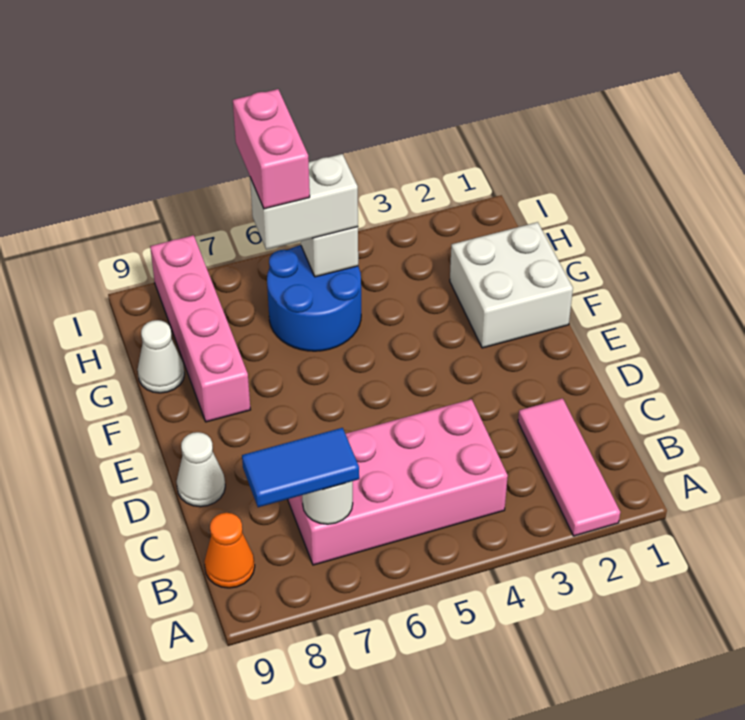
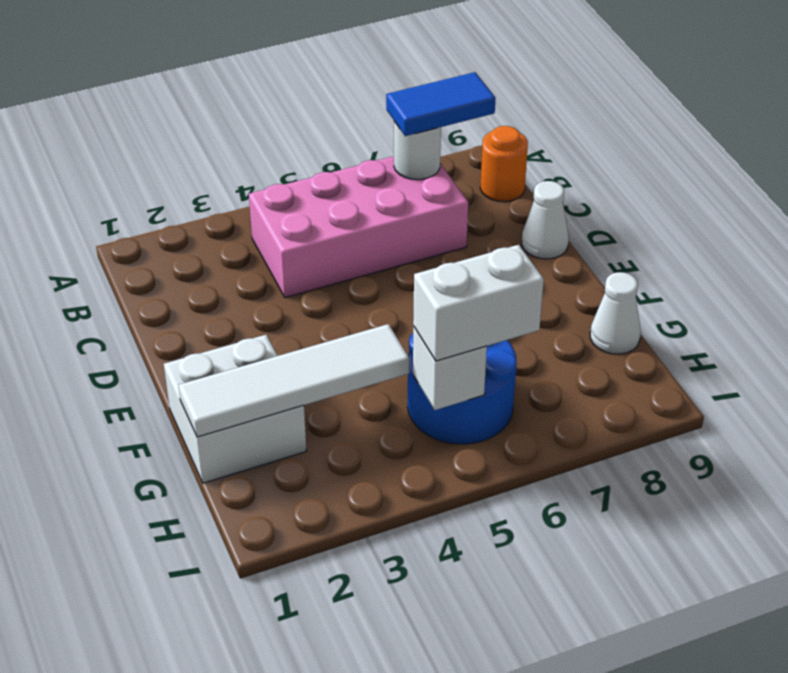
pink 1x3 tile [518,398,620,536] -> none
orange 1x1 cone [205,513,255,588] -> orange 1x1 round brick [480,126,528,202]
pink 1x4 brick [150,235,250,422] -> none
none -> white 1x4 tile [178,324,409,437]
pink 1x2 brick [233,89,310,209] -> none

